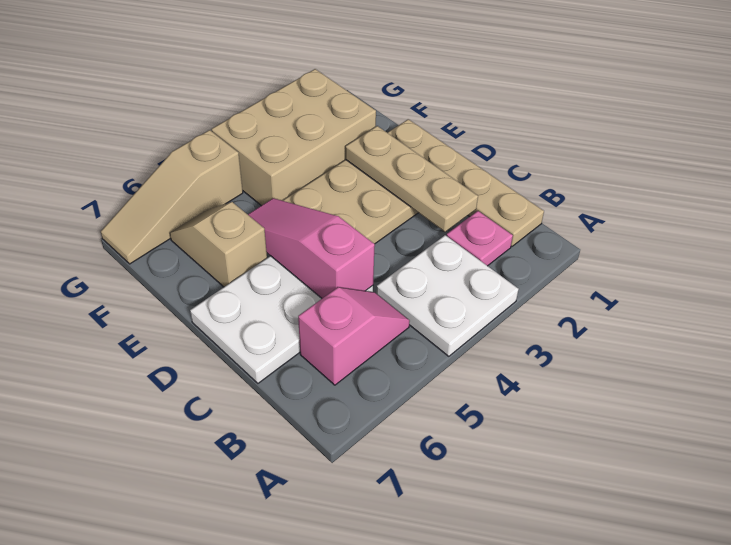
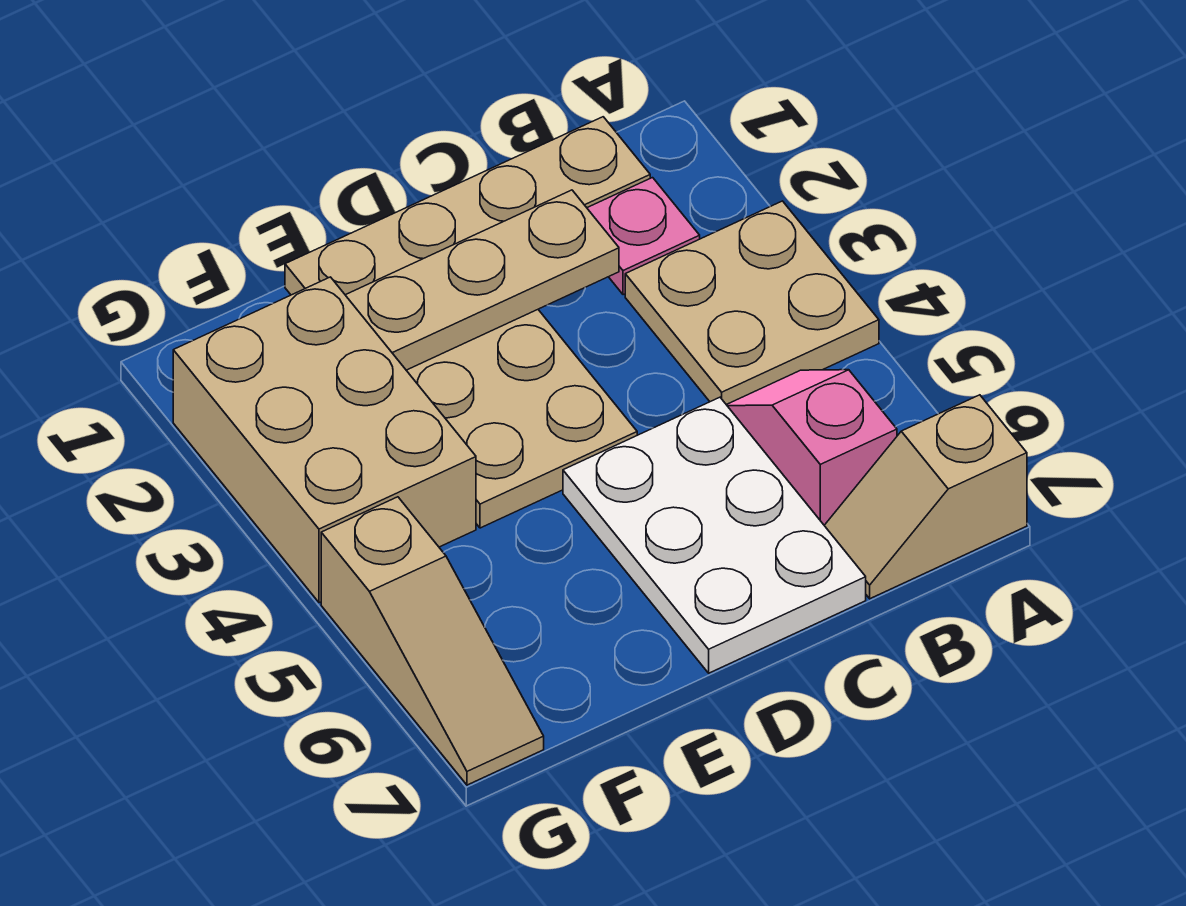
white 2x2 plate [376,235,519,356] -> tan 2x2 plate [625,201,879,405]
pink 1x3 slope [248,198,375,298] -> none
tan 1x2 slope [170,202,267,287] -> tan 1x2 slope moved to [824,395,1027,599]

